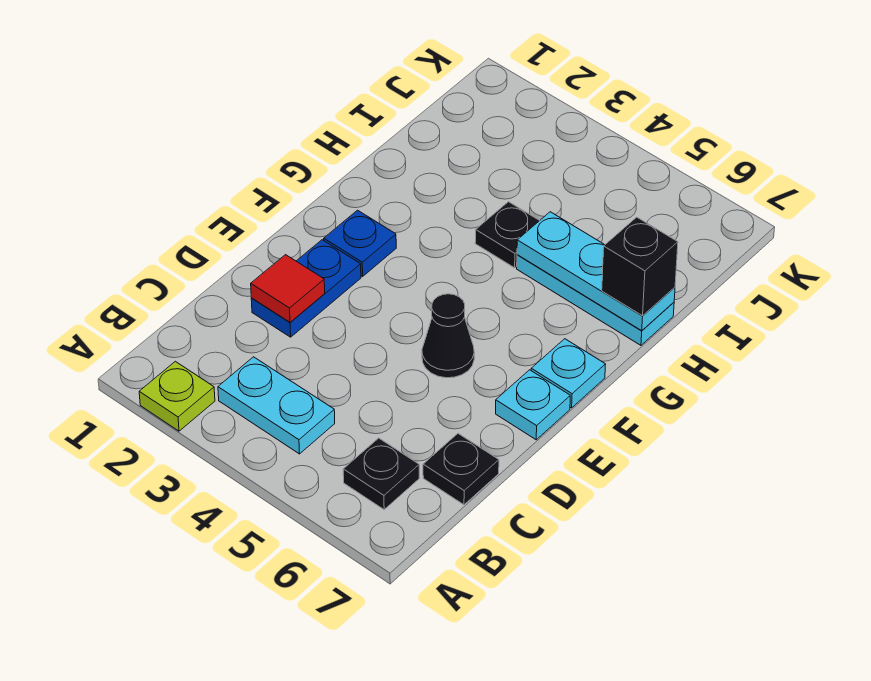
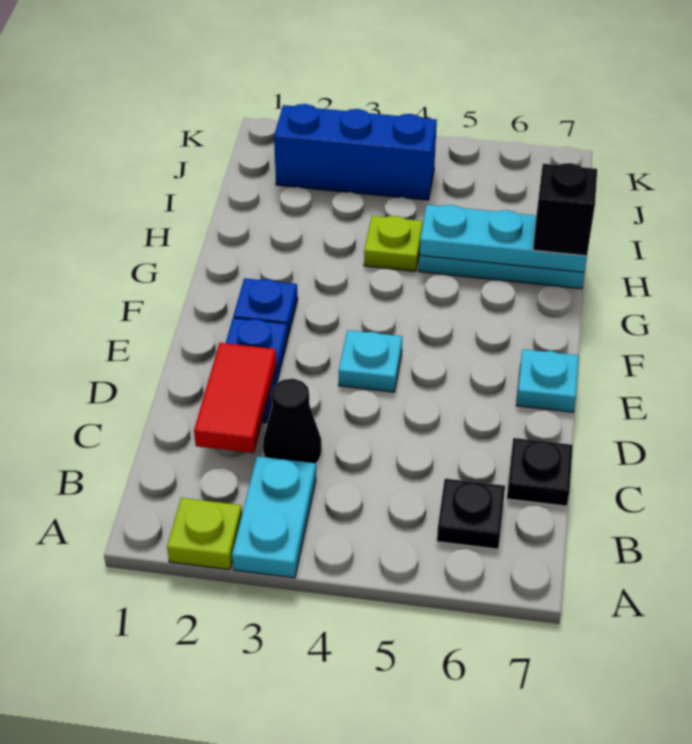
cyan 1x2 plate [218,357,335,454] -> cyan 1x2 plate turned to [232,456,316,578]
red 1x1 tile [251,255,325,322] -> red 1x2 tile [194,343,277,453]
black 1x1 cone [422,294,474,378] -> black 1x1 cone moved to [263,379,321,463]
cyan 1x1 plate [531,339,606,408] -> cyan 1x1 plate moved to [339,330,402,392]
black 1x1 plate [475,202,539,268] -> lime 1x1 plate [364,216,423,271]
none -> blue 1x3 brick [274,104,437,200]

